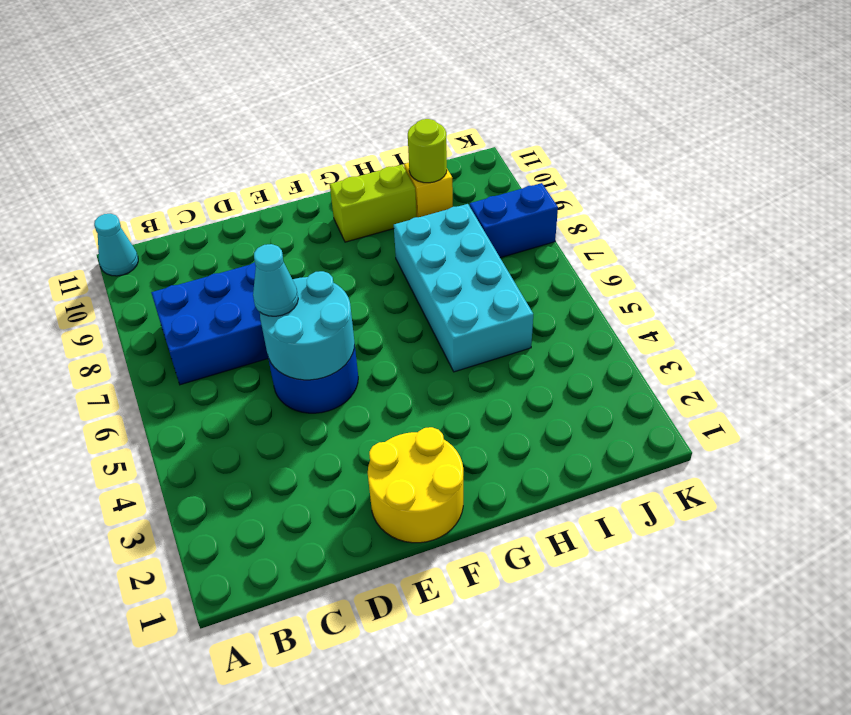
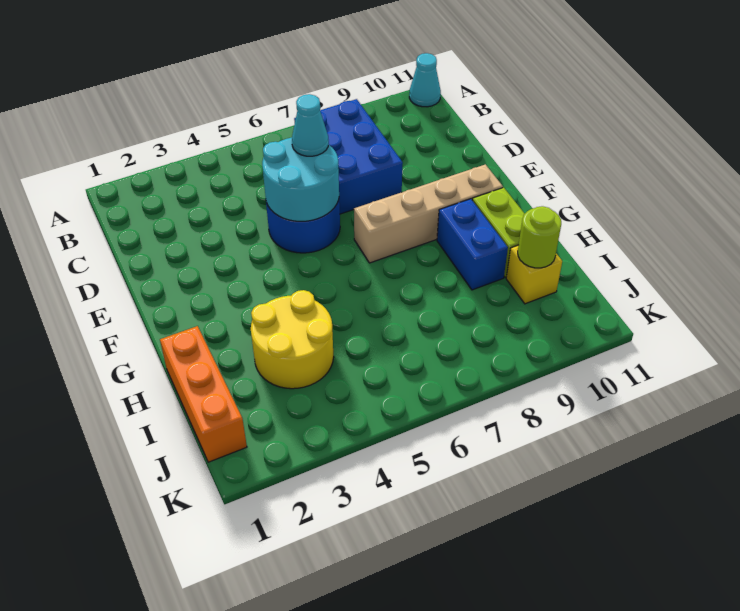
yellow 2x2 round brick [368,427,463,543] -> yellow 2x2 round brick moved to [251,290,334,389]
none -> tan 1x4 brick [354,164,503,263]
none -> orange 1x3 brick [160,326,247,462]
cyan 2x4 brick [394,204,533,372] -> none
blue 1x2 brick [470,183,558,258] -> blue 1x2 brick moved to [437,199,508,290]

